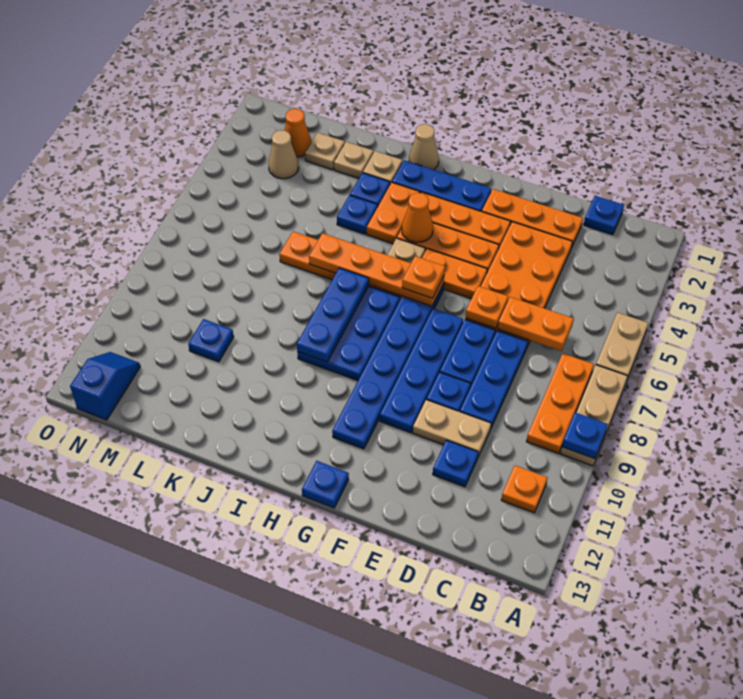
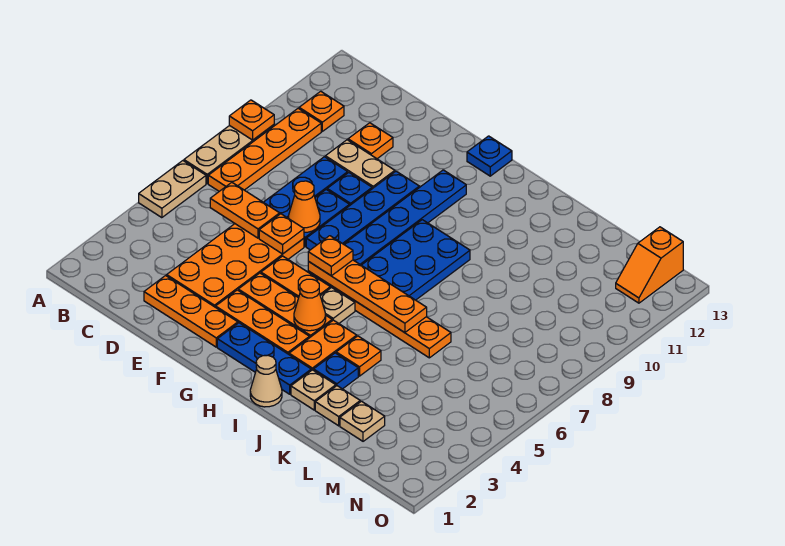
blue 1x1 plate [562,412,608,459] -> orange 1x1 plate [229,100,274,140]
orange 1x3 plate [526,354,594,453] -> orange 1x4 plate [208,108,321,191]
blue 1x1 plate [584,196,624,235] -> none
blue 1x1 plate [433,440,478,487] -> orange 1x1 plate [348,123,393,159]
blue 1x3 plate [297,268,369,362] -> none
blue 1x1 plate [337,195,378,234] -> orange 1x1 plate [336,336,381,376]
blue 1x1 plate [188,319,234,362] -> none
orange 1x1 cone [284,109,311,157] -> orange 1x1 cone moved to [289,181,320,232]
tan 1x1 cone [269,130,299,179] -> none
blue 1x2 slope [70,352,140,420] -> orange 1x2 slope [616,227,683,303]

